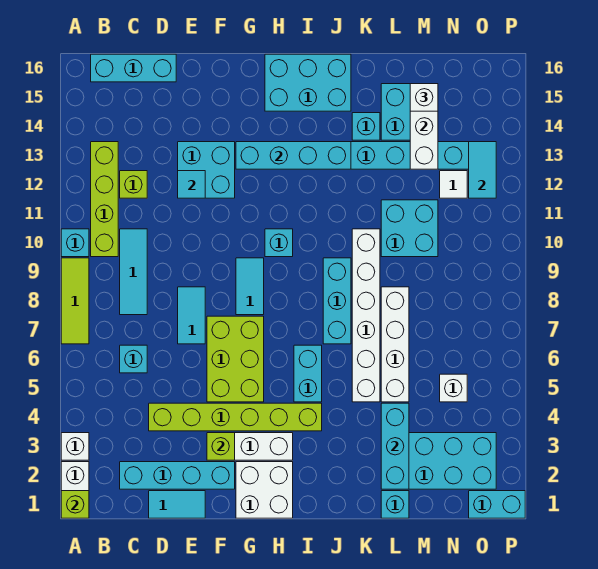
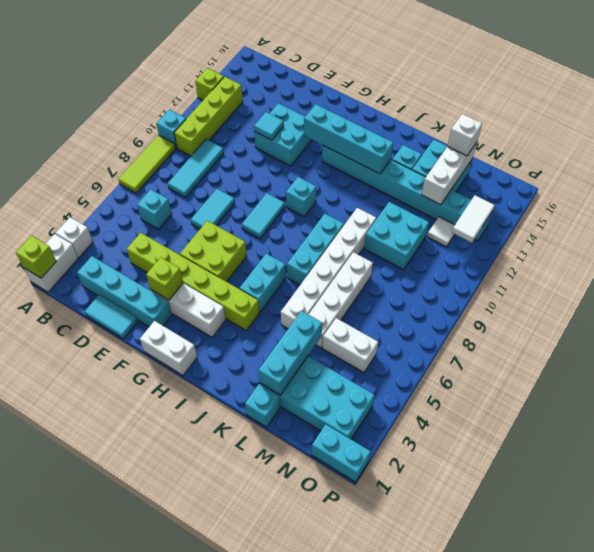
cyan 1x3 brick [91,54,176,82] -> none
lime 1x1 brick [120,171,147,198] -> lime 1x1 brick moved to [195,68,224,100]
lime 2x3 brick [207,316,264,402] -> lime 2x2 brick [180,221,247,282]
white 2x2 brick [236,462,293,518] -> white 1x2 brick [140,321,197,375]
cyan 2x3 brick [265,54,351,111] -> none
white 1x1 brick [440,374,467,402] -> white 1x2 brick [323,318,378,373]
cyan 1x2 tile [469,142,496,198] -> white 1x2 tile [452,195,495,243]

